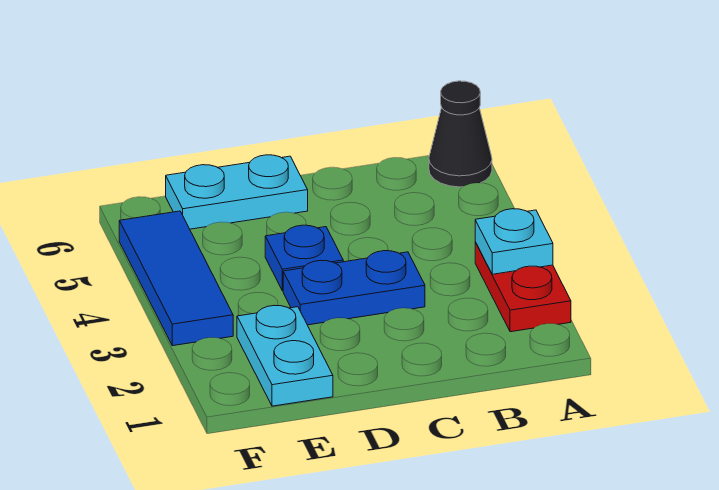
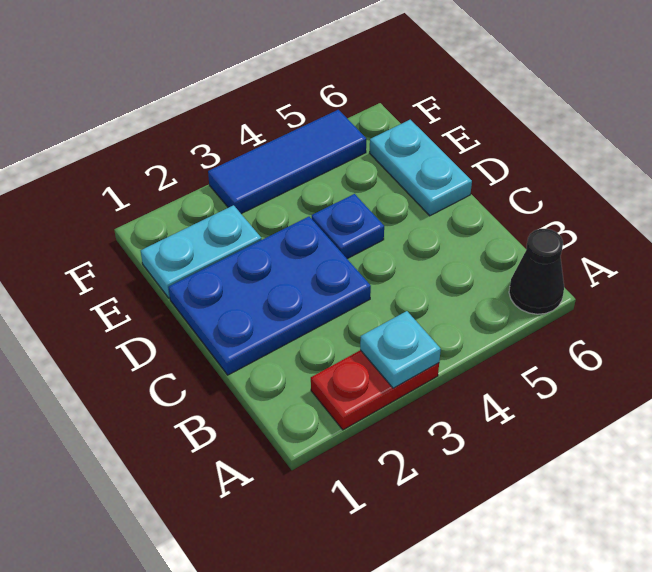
blue 1x2 plate [283,251,425,325] -> blue 2x3 plate [168,217,371,375]

